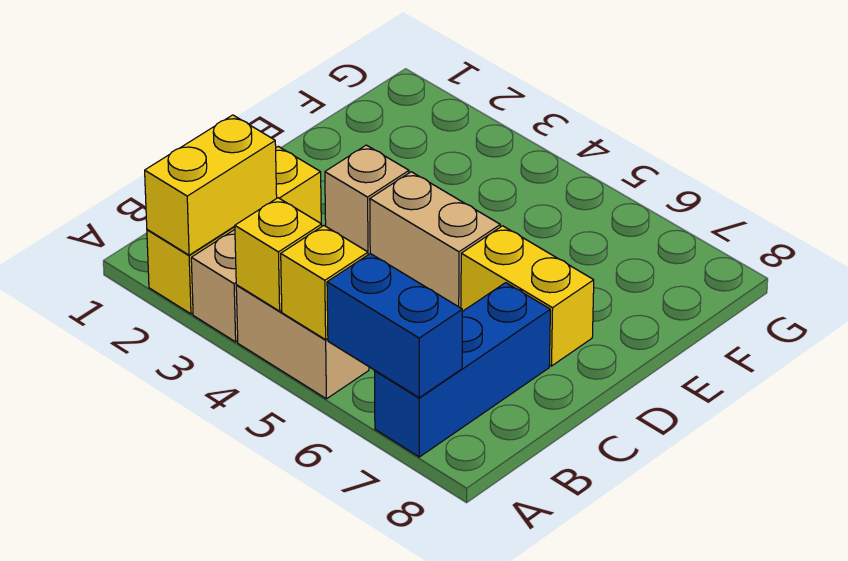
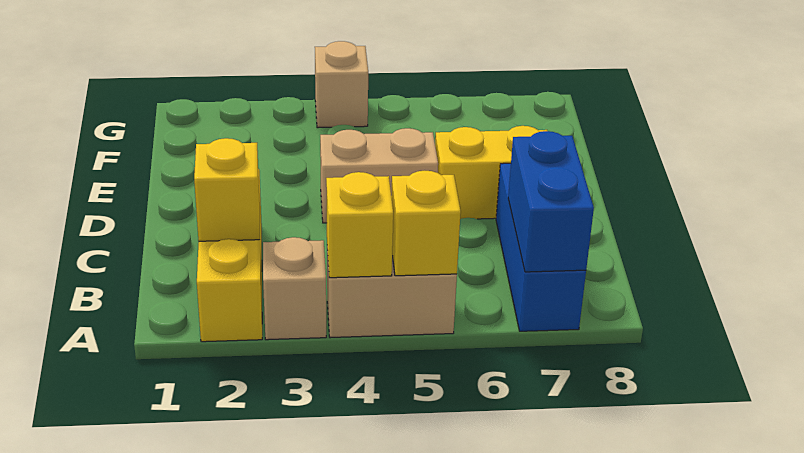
yellow 1x2 brick [145,115,277,255] -> yellow 1x1 brick [194,138,260,241]
blue 1x2 brick [327,254,462,398] -> blue 1x2 brick turned to [508,131,594,272]
tan 1x1 brick [325,145,409,255] -> tan 1x1 brick moved to [315,41,368,128]

